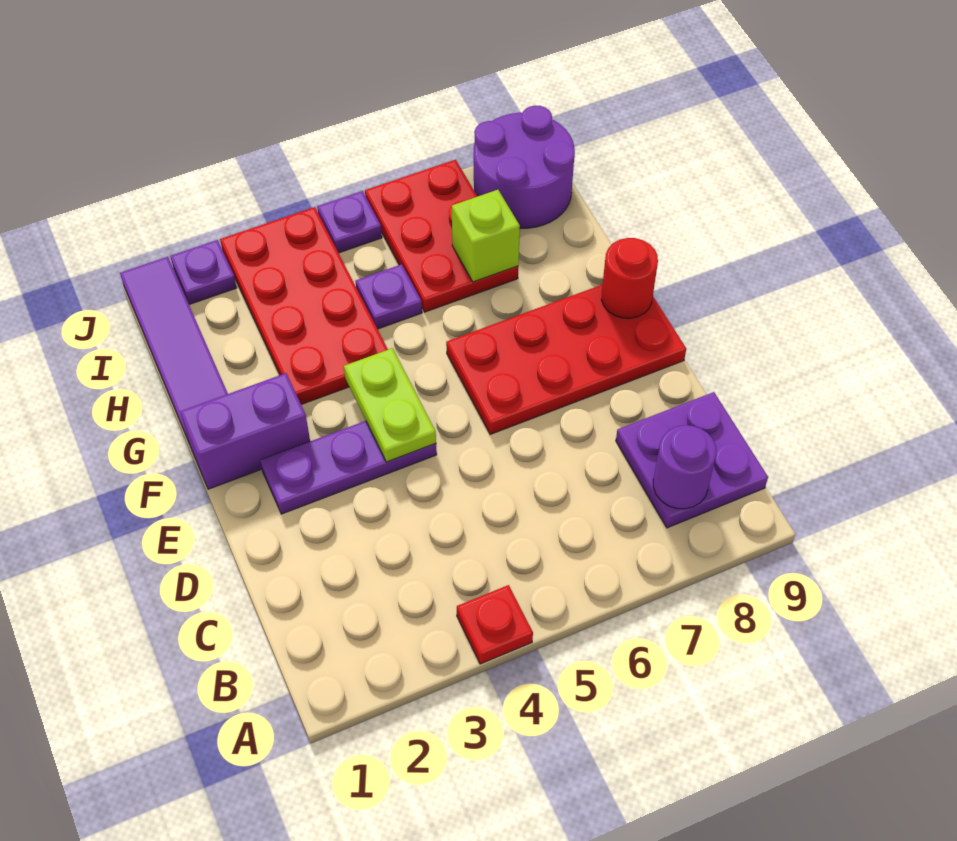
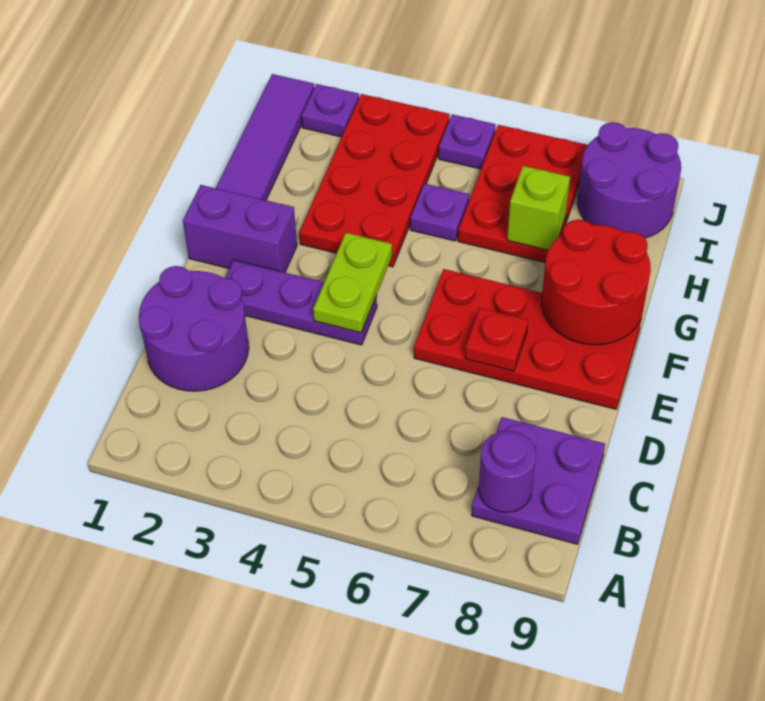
red 1x1 plate [457,585,533,664] -> red 1x1 plate moved to [465,308,528,371]
none -> purple 2x2 round brick [139,266,249,391]
red 1x1 round brick [601,238,658,318] -> red 2x2 round brick [542,220,651,345]

